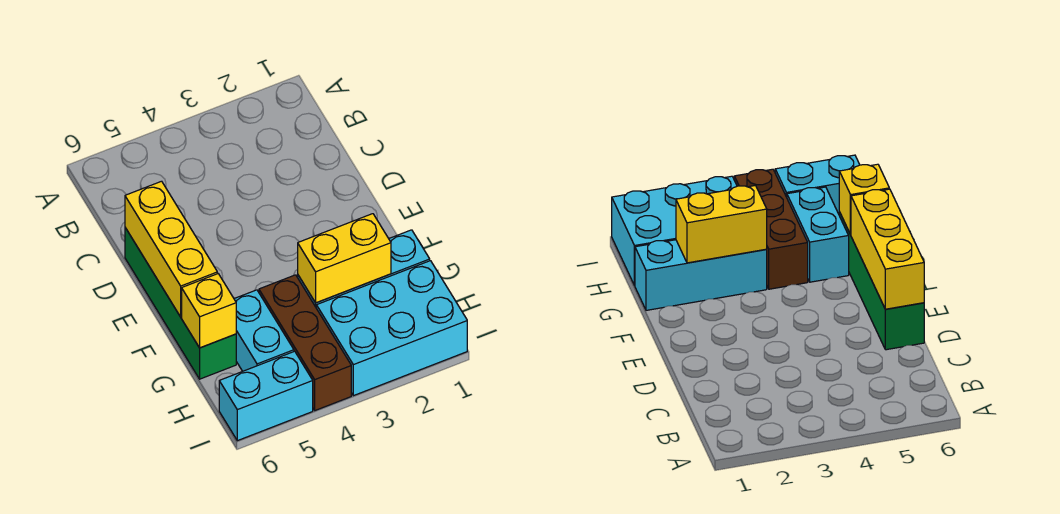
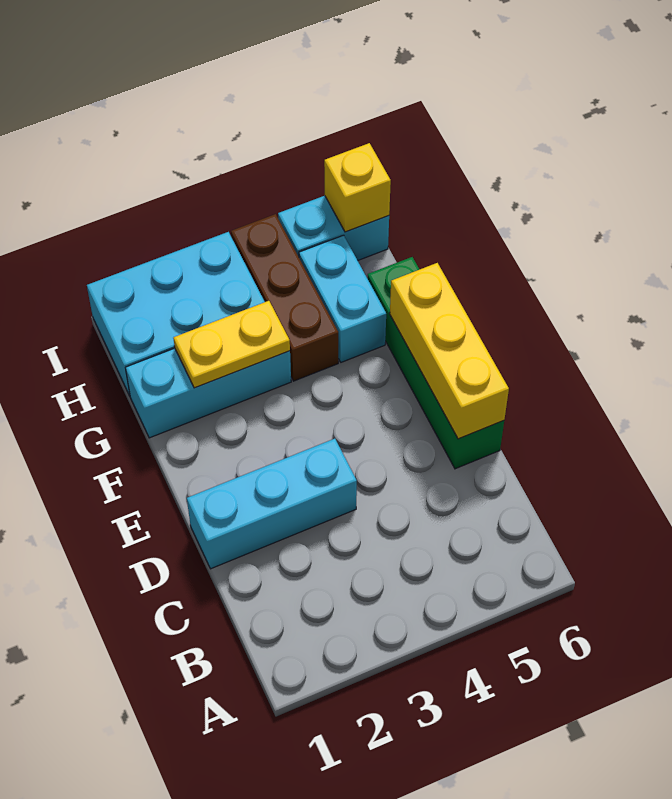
none -> cyan 1x3 brick [187,439,357,569]
yellow 1x2 brick [298,214,391,303] -> yellow 1x2 plate [173,301,290,388]
yellow 1x1 brick [182,274,236,348] -> yellow 1x1 brick moved to [324,143,391,232]

